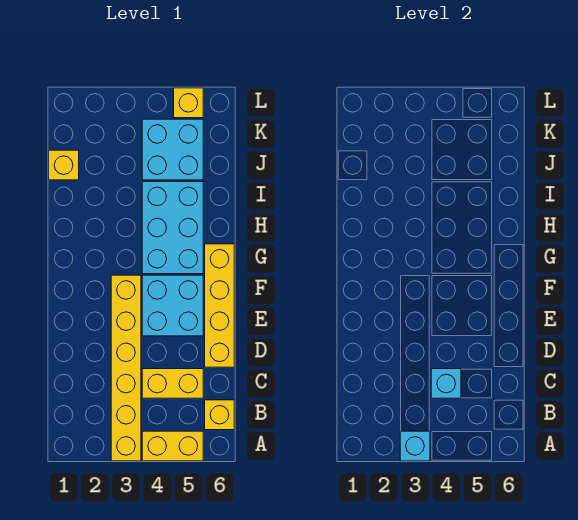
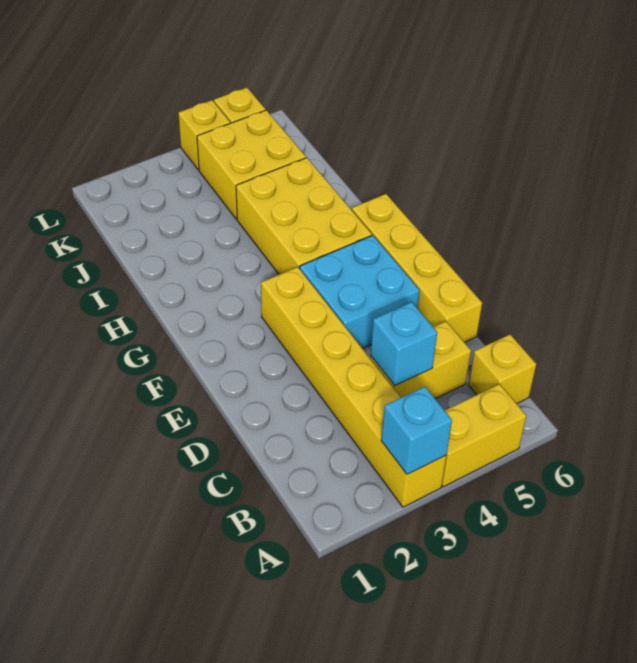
cyan 2x3 brick [142,182,203,274] -> yellow 2x3 brick [236,158,372,274]
yellow 1x1 brick [49,150,79,180] -> yellow 1x1 brick moved to [178,100,230,170]
cyan 2x2 brick [142,119,203,180] -> yellow 2x2 brick [197,110,306,219]

